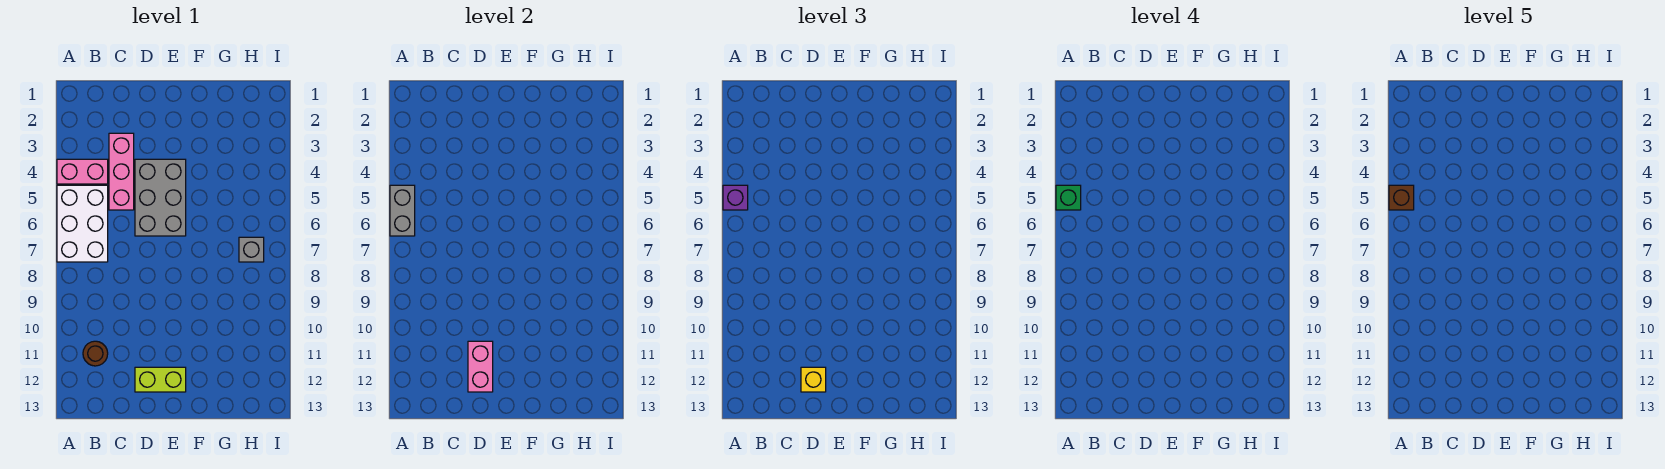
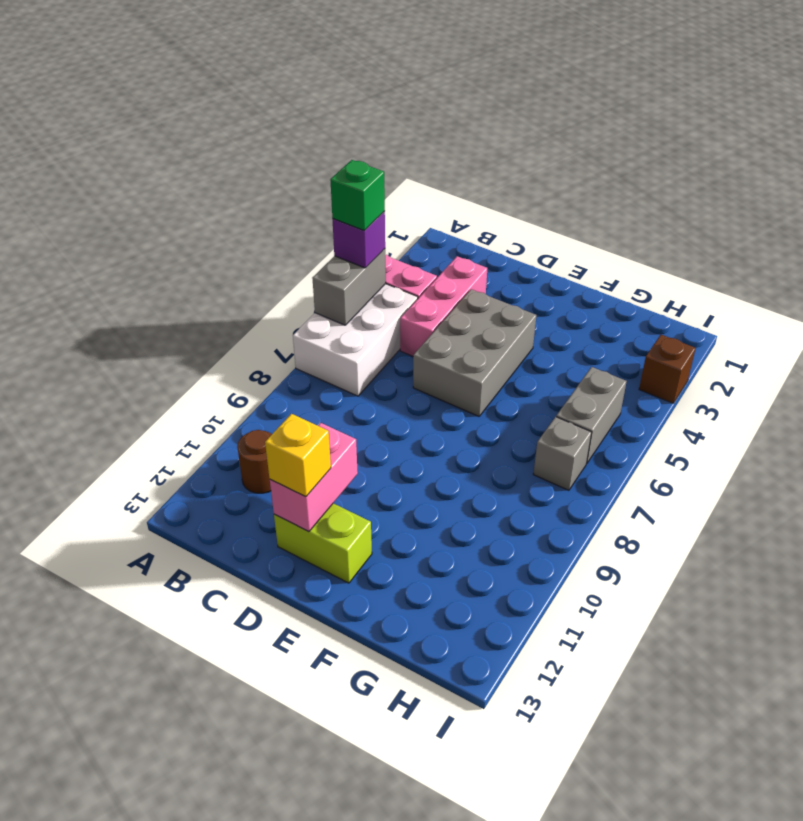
brown 1x1 brick [1389,185,1414,210] -> brown 1x1 brick moved to [639,335,696,403]
none -> grey 1x2 brick [556,367,627,463]

